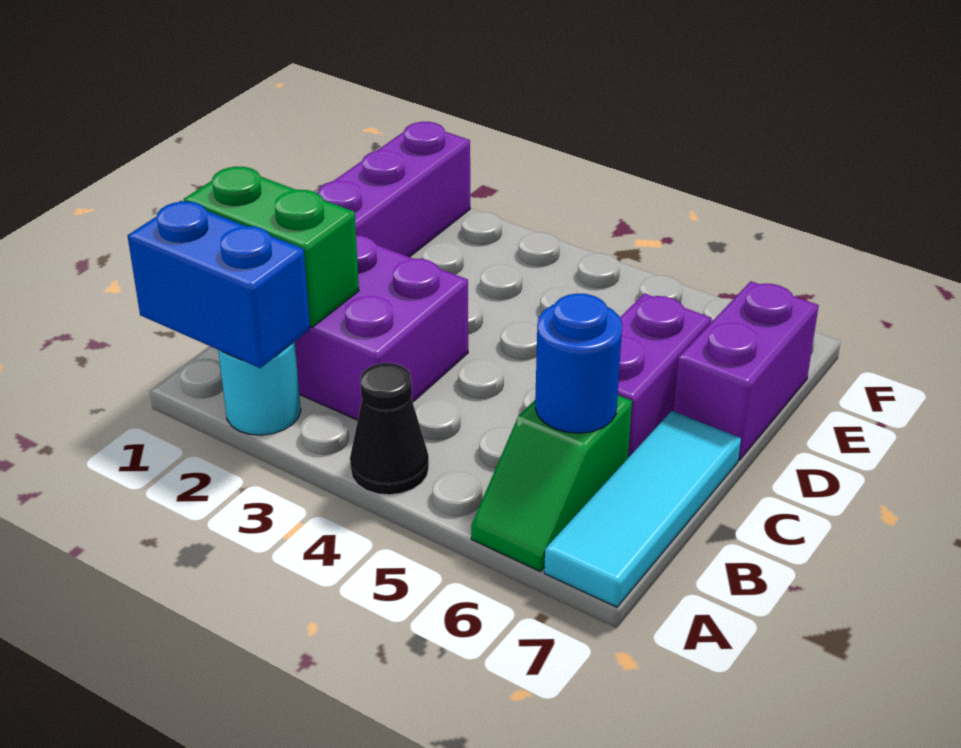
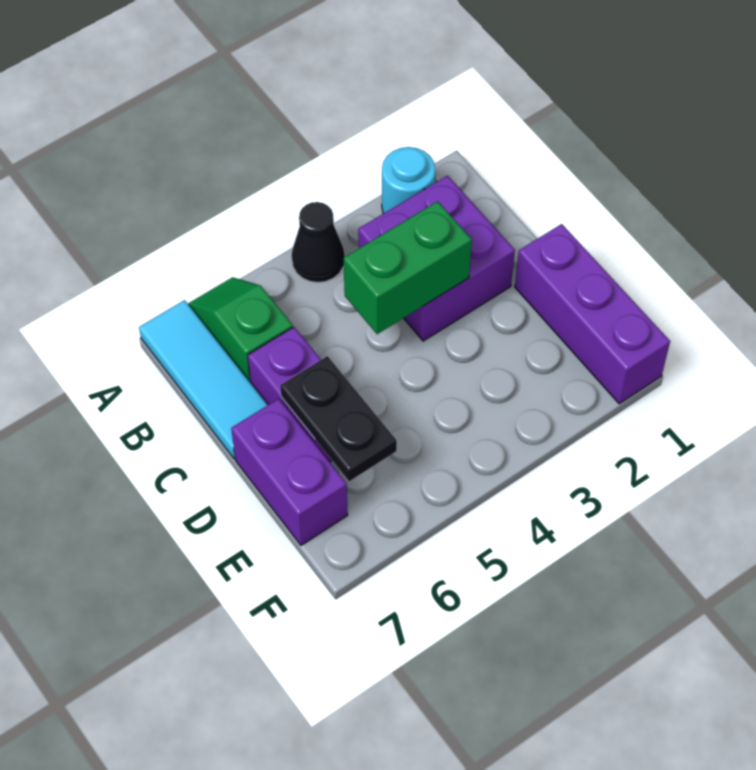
blue 1x2 brick [127,201,310,368] -> none
green 1x2 brick [184,167,359,327] -> green 1x2 brick moved to [344,201,472,334]
blue 1x1 round brick [535,293,622,433] -> none
none -> black 1x2 plate [280,356,397,481]

